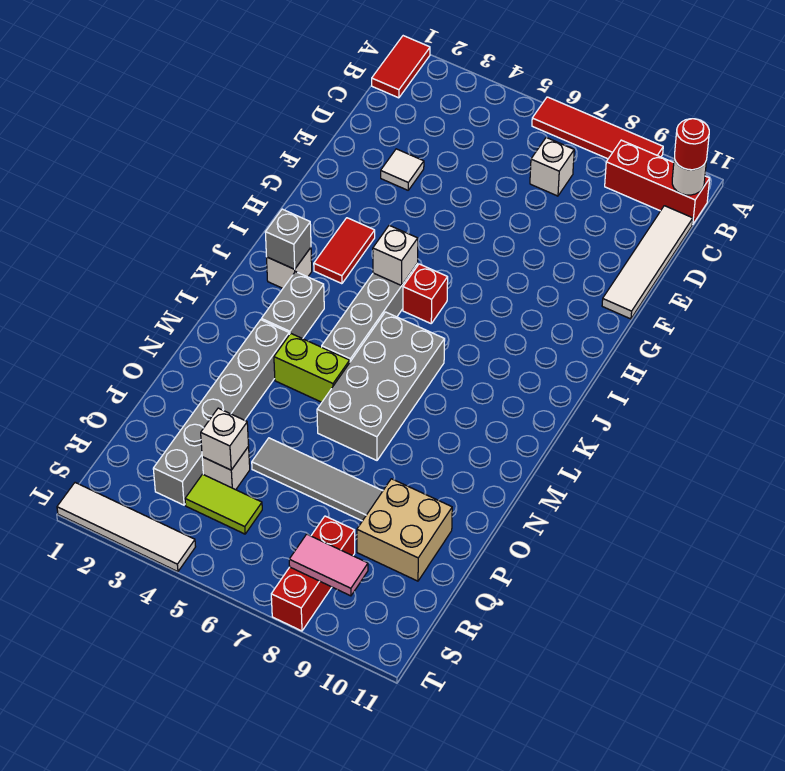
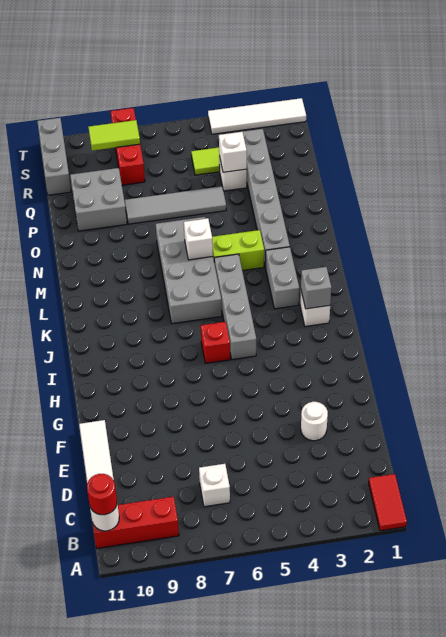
red 1x4 tile [532,97,663,159] -> none
white 1x1 tile [381,149,424,190] -> white 1x1 round brick [301,402,328,441]
red 1x2 tile [314,218,375,284] -> none
white 1x1 brick [373,225,418,286] -> white 1x1 brick moved to [184,218,213,260]
tan 2x2 brick [357,479,452,581] -> grey 2x2 brick [70,168,127,231]
none -> grey 1x3 brick [37,118,71,195]
pink 1x2 tile [289,534,368,596] -> lime 1x2 tile [88,120,140,151]

